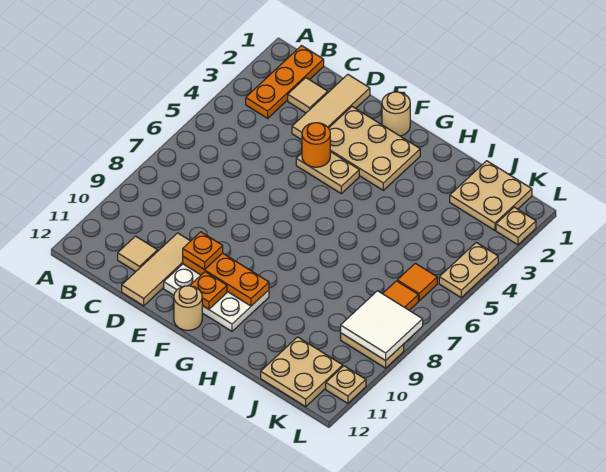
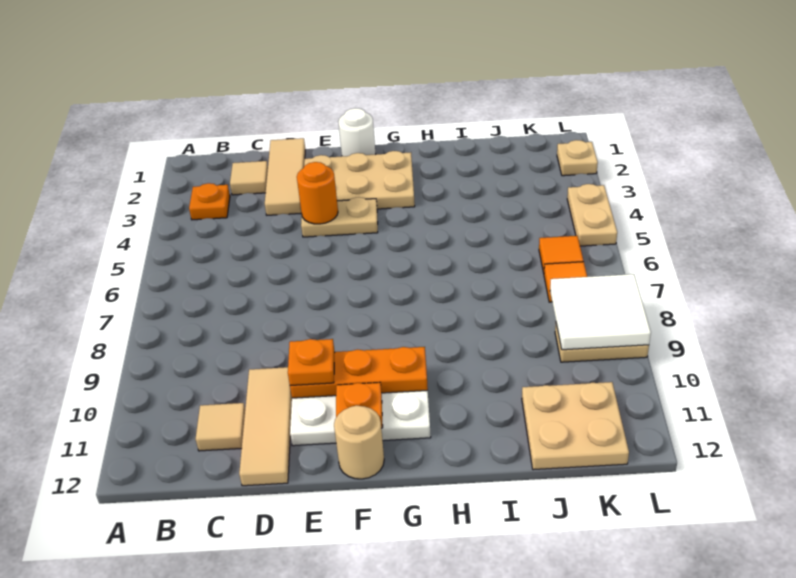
orange 1x3 plate [246,46,324,118] -> orange 1x1 plate [189,183,230,220]
tan 1x1 round brick [382,92,410,136] -> white 1x1 round brick [338,108,376,156]
tan 2x2 plate [450,161,532,230] -> none
tan 1x1 plate [326,366,366,403] -> none

